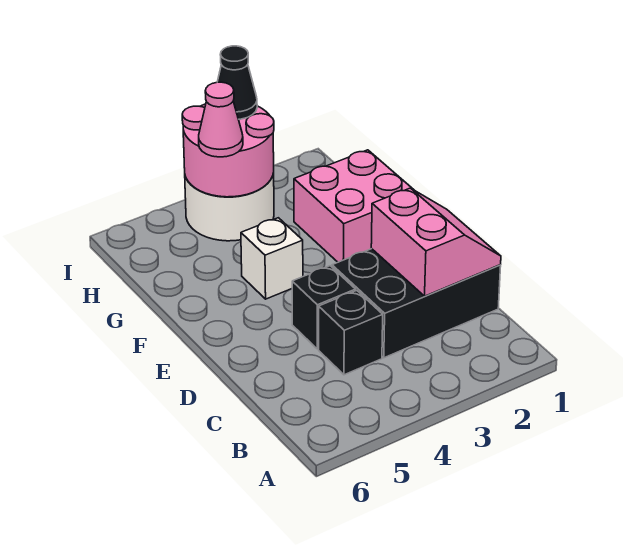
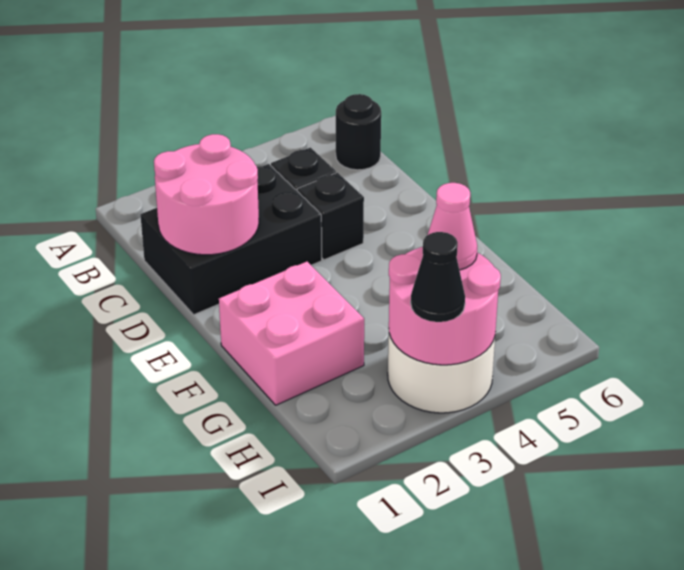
none -> black 1x1 round brick [336,94,381,170]
pink 2x2 slope [371,188,501,296] -> pink 2x2 round brick [154,134,259,255]
white 1x1 brick [241,218,303,299] -> none

